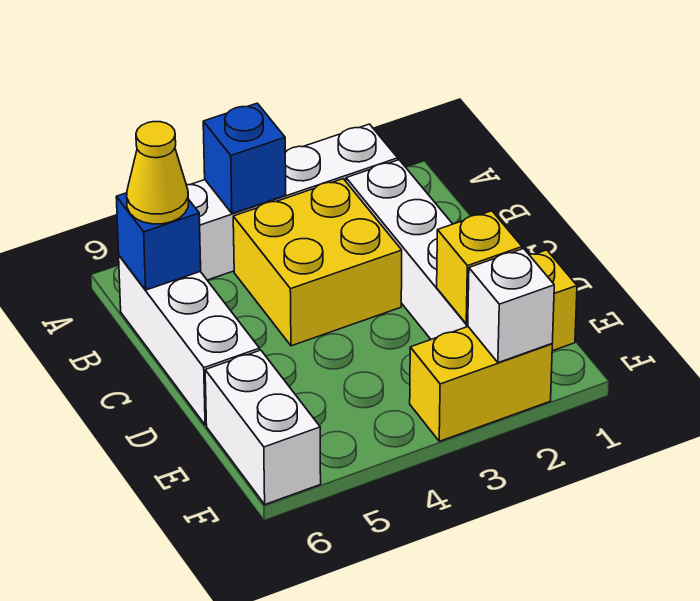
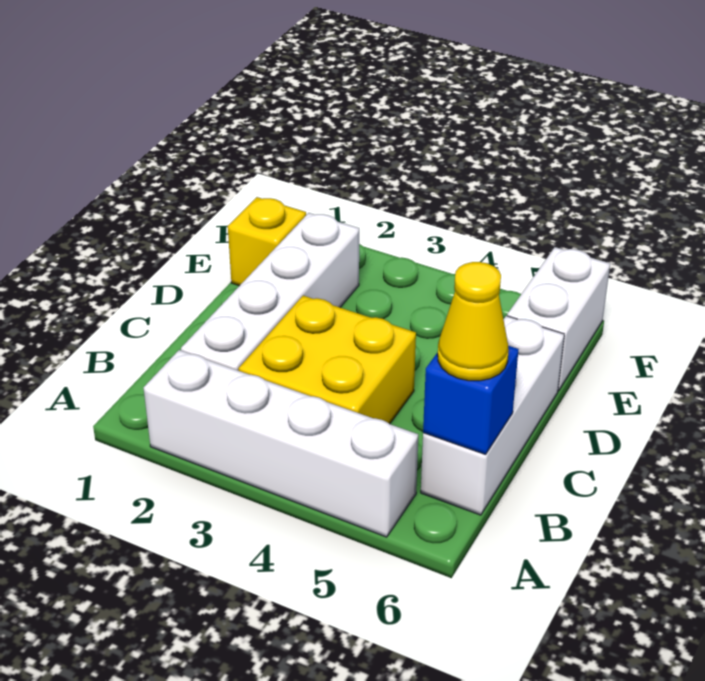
blue 1x1 brick [203,103,286,214] -> none
yellow 1x1 brick [437,211,522,324] -> none
yellow 1x2 brick [410,327,552,441] -> none
white 1x1 brick [468,249,554,363] -> none

